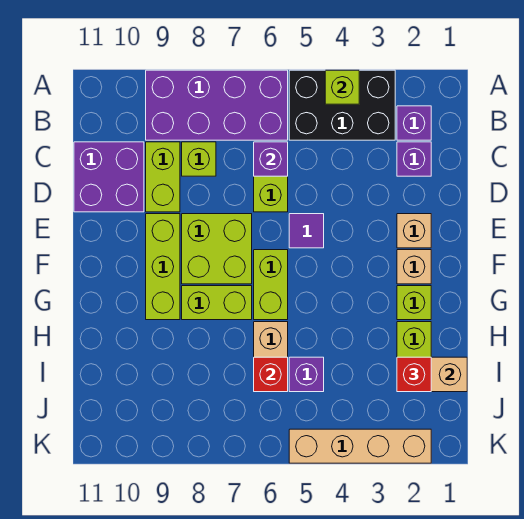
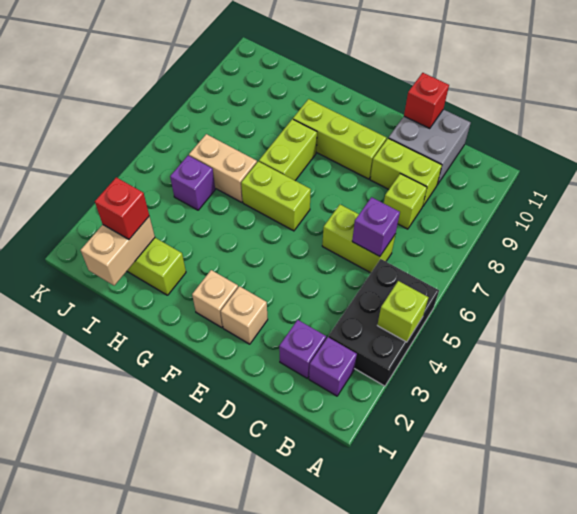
purple 2x4 brick [146,70,288,140] -> none
purple 2x2 brick [74,142,144,212] -> grey 2x2 brick [389,109,471,185]
purple 1x1 tile [289,214,324,248] -> none
lime 2x2 brick [182,214,252,284] -> none
lime 1x1 brick [397,286,431,320] -> none
red 1x1 brick [254,357,288,392] -> red 1x1 brick moved to [404,73,449,129]
tan 1x4 brick [289,429,431,463] -> none

